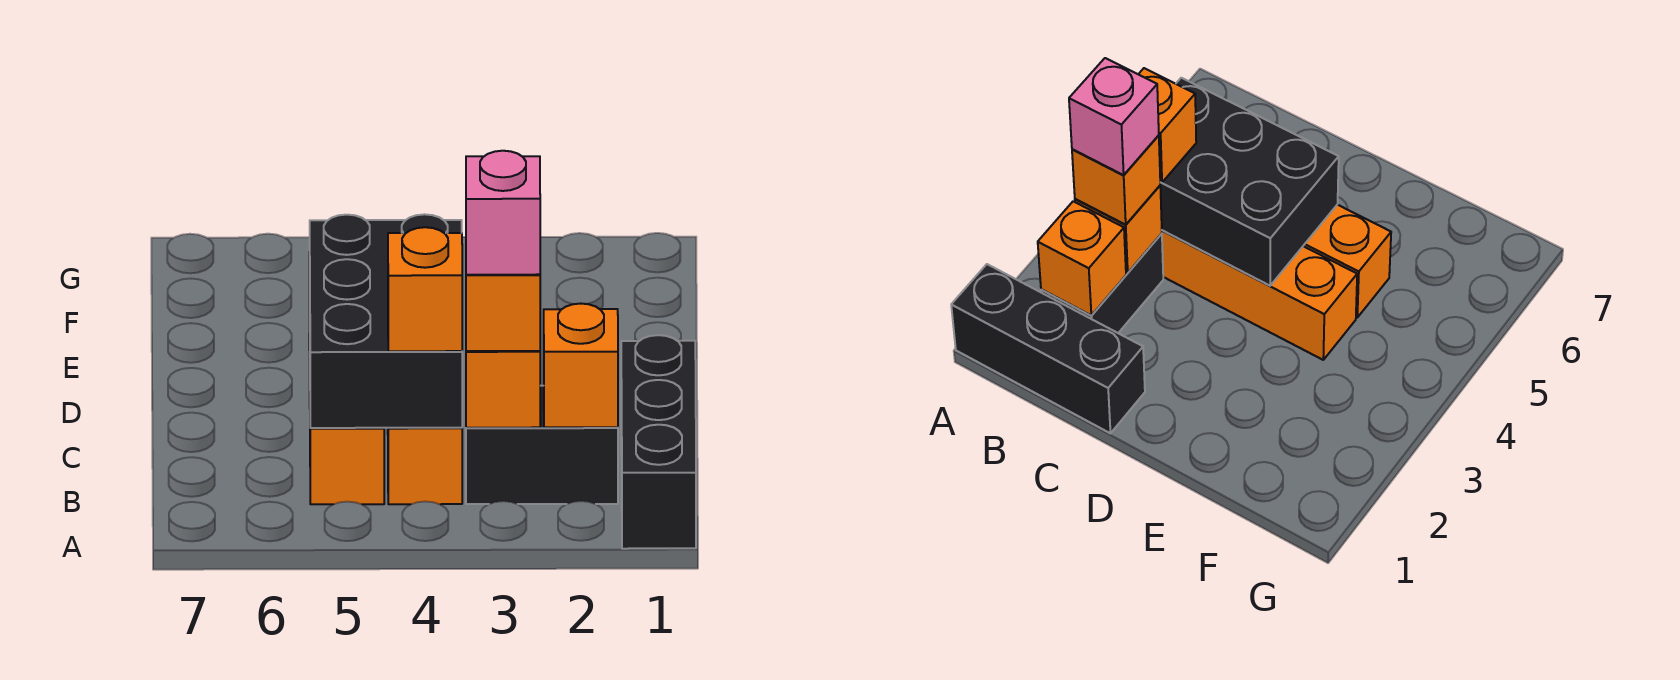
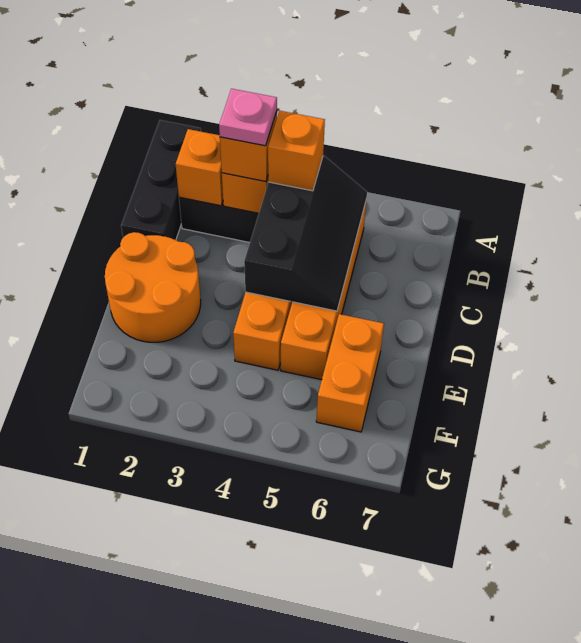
pink 1x1 brick [466,151,540,275] -> pink 1x1 plate [219,89,277,146]
black 2x3 brick [309,214,462,428] -> black 2x3 slope [244,156,367,311]
none -> orange 2x2 round brick [105,232,201,342]
none -> orange 1x2 brick [316,314,384,432]

